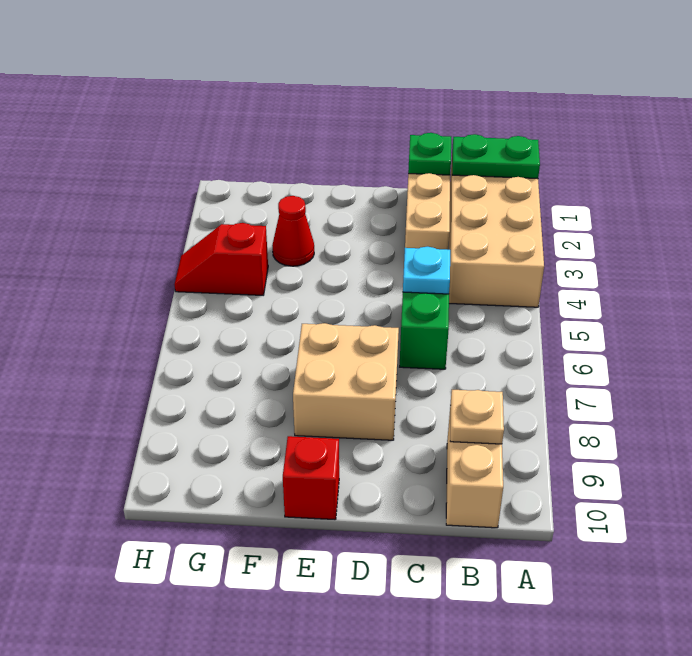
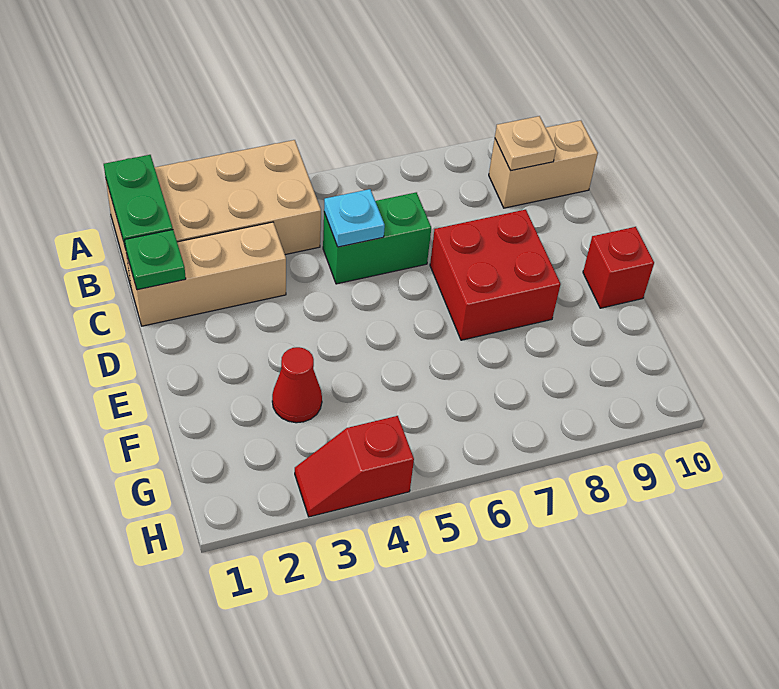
tan 2x2 brick [293,323,399,440] -> red 2x2 brick [430,210,561,340]
red 1x2 slope [175,223,268,295] -> red 1x2 slope turned to [295,416,414,517]

